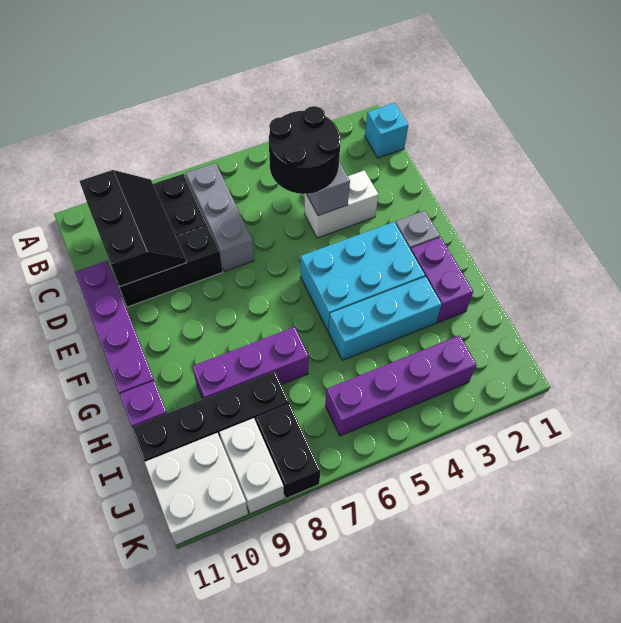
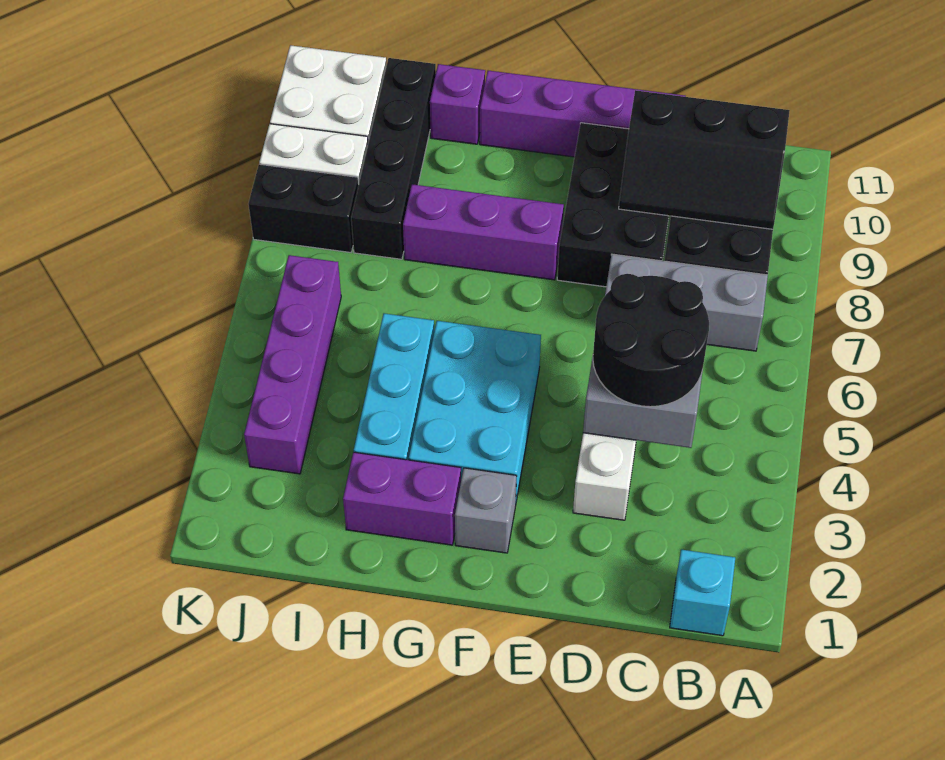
black 1x3 brick [112,225,223,307] -> black 2x3 brick [557,123,669,287]
purple 1x3 brick [192,327,309,399] -> purple 1x3 brick turned to [403,184,564,280]

